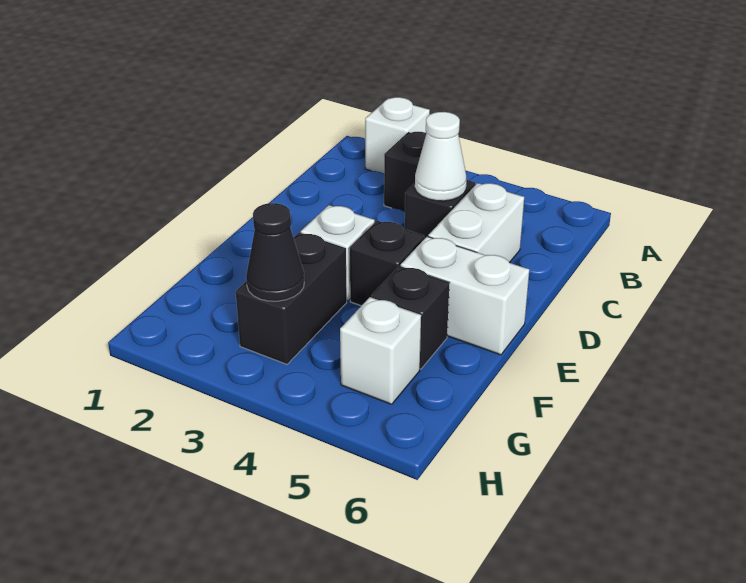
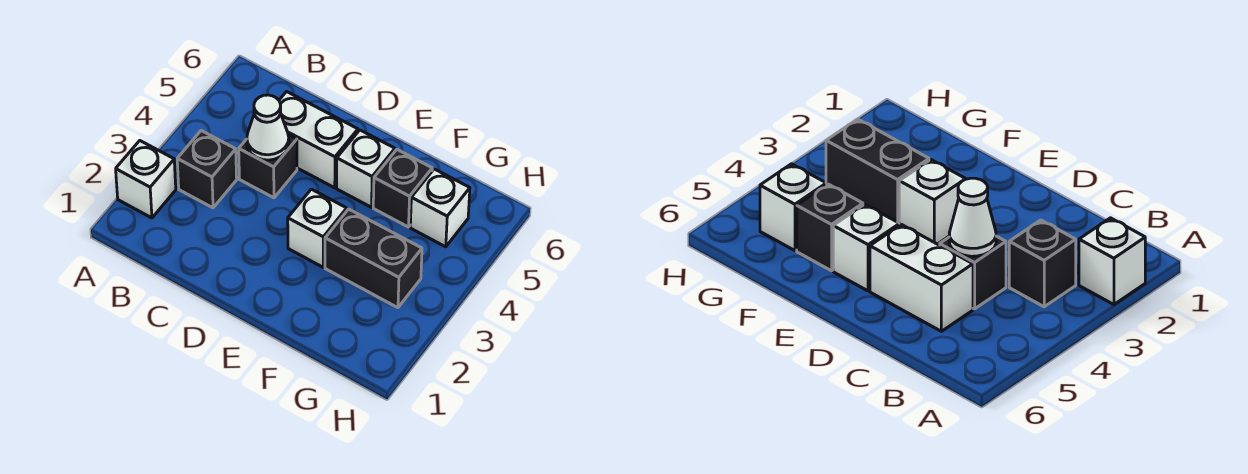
black 1x1 brick [350,221,424,306] -> none
white 1x2 brick [401,237,529,355] -> white 1x1 brick [337,130,395,207]
black 1x1 cone [246,203,304,301] -> none

